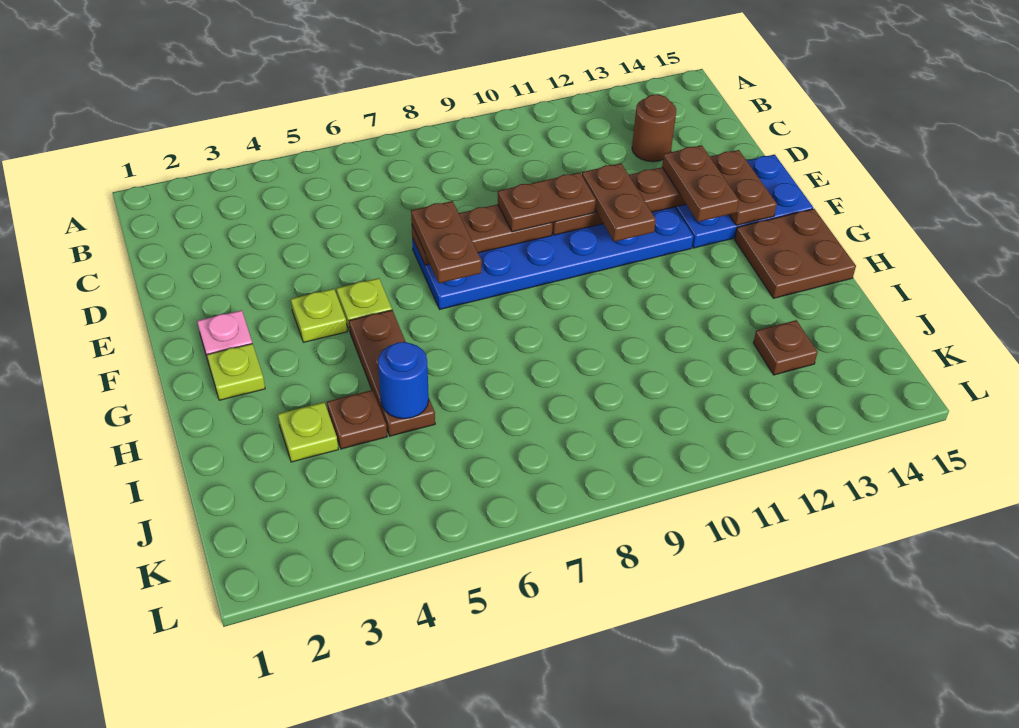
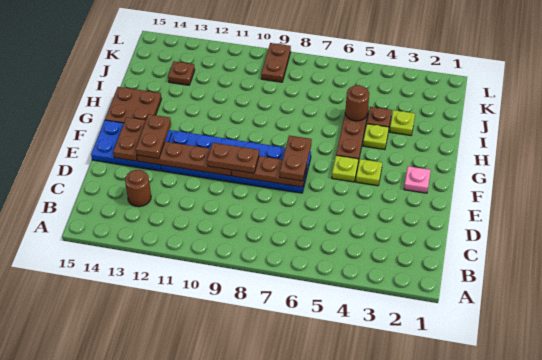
brown 1x2 plate [582,163,656,242] -> brown 1x2 plate moved to [261,43,291,82]
lime 1x1 plate [207,344,265,400] -> lime 1x1 plate moved to [363,124,389,150]
blue 1x1 round brick [378,342,429,419] -> brown 1x1 round brick [345,85,369,121]

